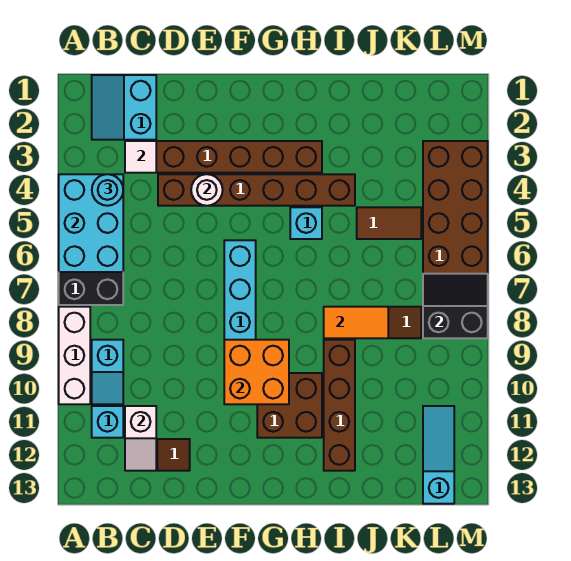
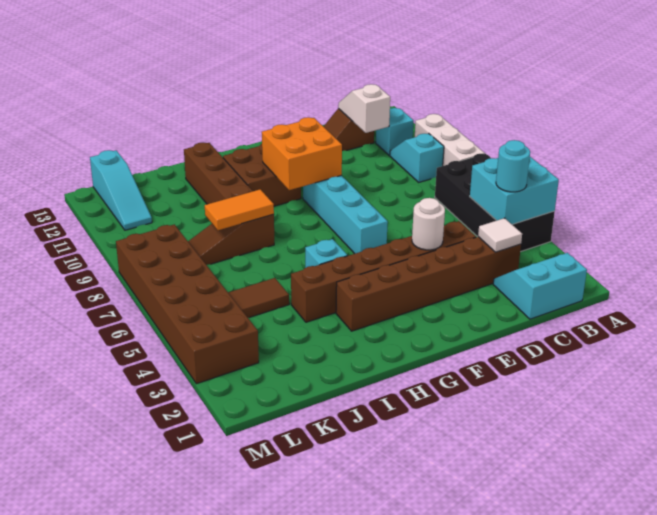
cyan 2x3 brick [59,174,123,272] -> cyan 2x2 brick [470,157,559,225]
cyan 2x2 slope [92,75,156,140] -> cyan 2x2 slope turned to [493,253,587,319]
black 2x2 slope [423,274,488,338] -> none

